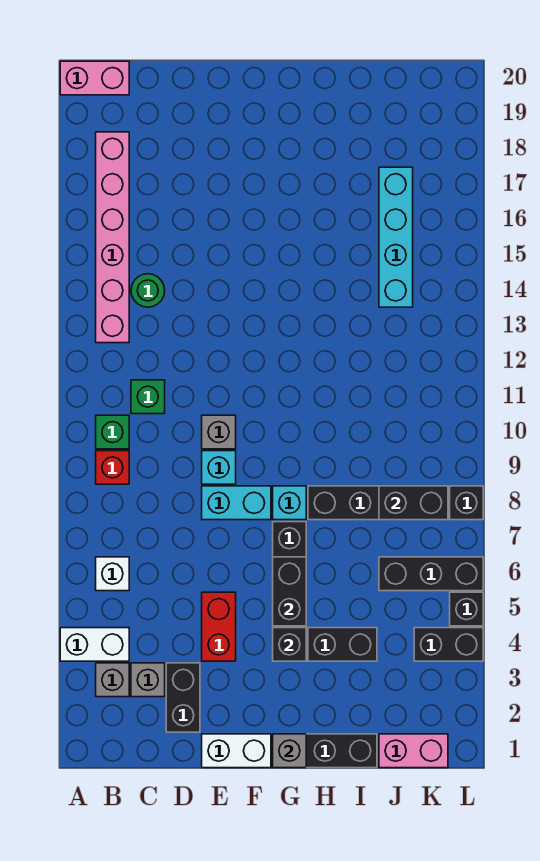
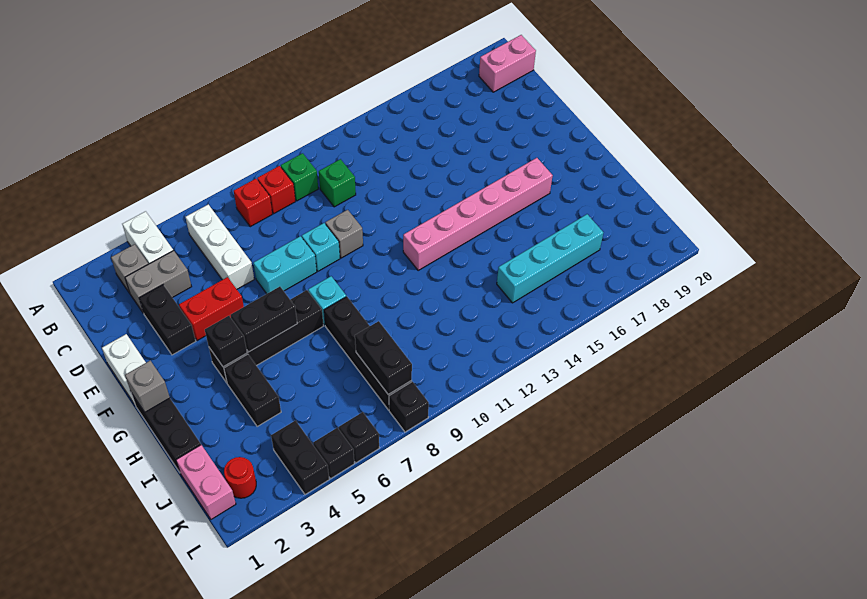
pink 1x2 brick [60,61,129,95] -> pink 1x2 brick turned to [479,35,536,92]
white 1x1 brick [96,557,129,591] -> white 1x3 brick [185,204,254,289]
none -> red 1x1 brick [234,179,272,227]
pink 1x6 brick [96,132,129,343] -> pink 1x6 brick moved to [403,158,553,270]
grey 1x1 brick [131,663,165,697] -> grey 1x2 brick [125,251,192,313]
green 1x1 round brick [131,274,165,307] -> none
black 1x2 brick [166,663,200,732] -> black 1x2 brick turned to [139,285,196,355]
cyan 1x2 brick [202,486,271,520] -> cyan 1x2 brick turned to [254,236,317,294]
black 1x3 brick [379,557,483,591] -> black 1x1 brick [339,412,379,463]
none -> red 1x1 round brick [224,457,256,498]

